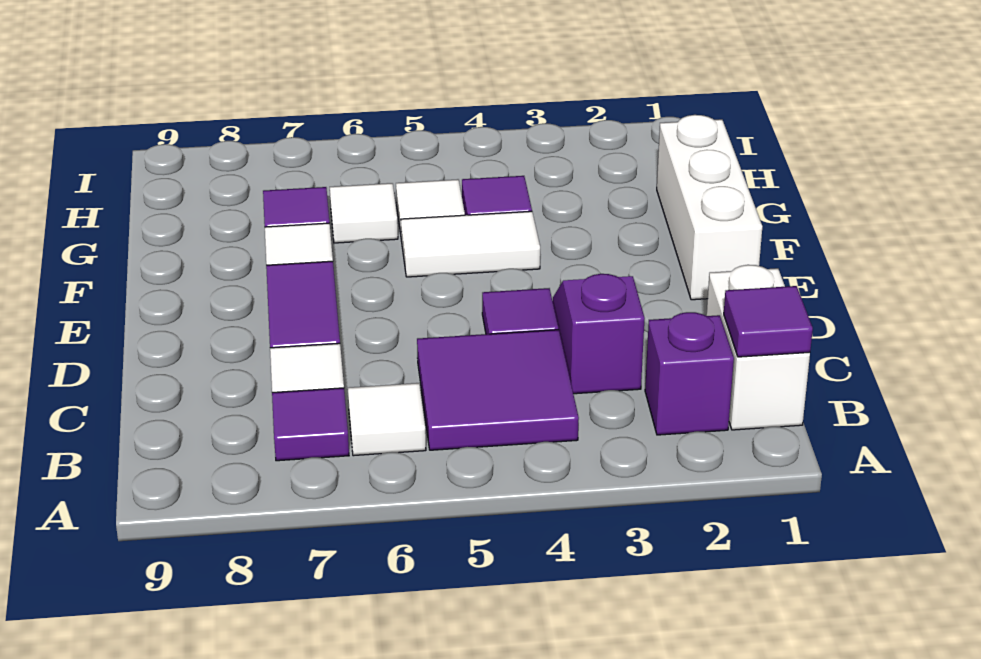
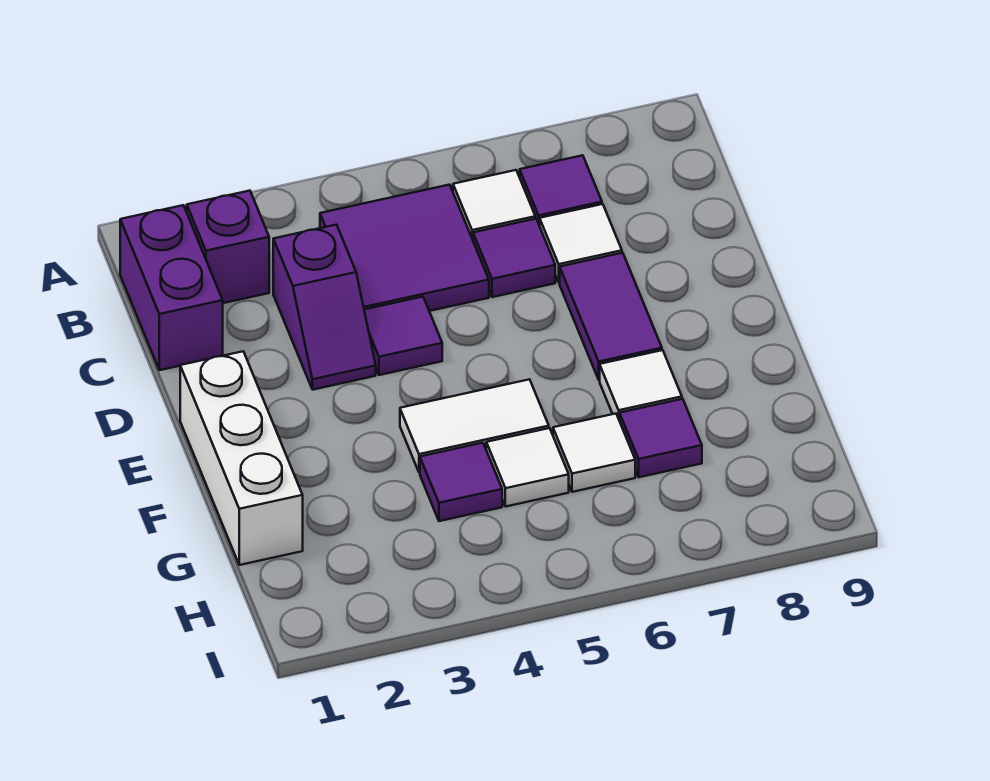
white 1x2 brick [706,265,810,430] -> purple 1x2 brick [120,205,223,370]
purple 1x1 tile [724,286,813,357] -> purple 1x1 tile moved to [473,219,555,297]

